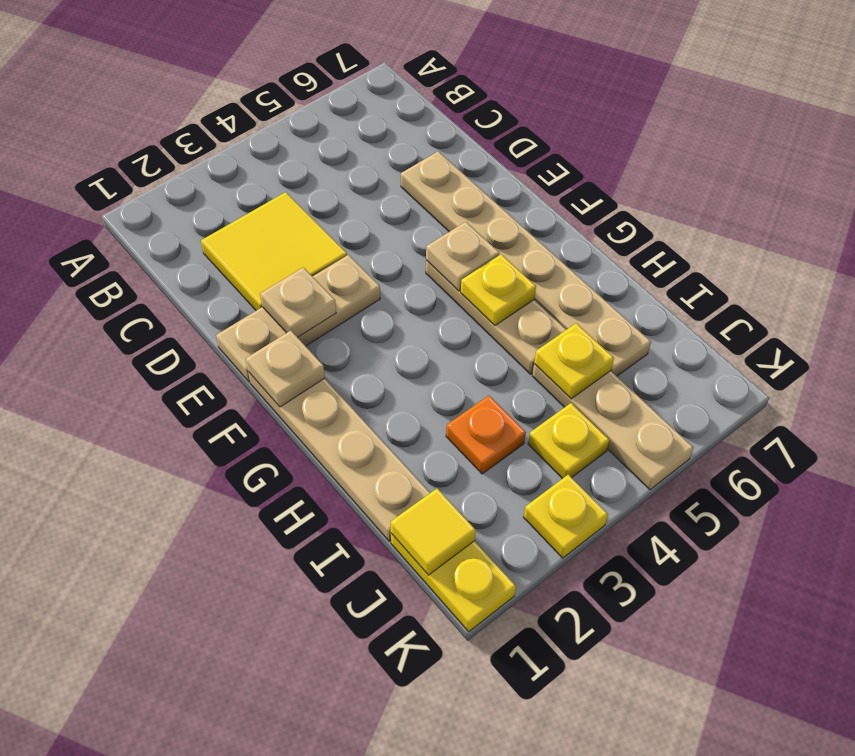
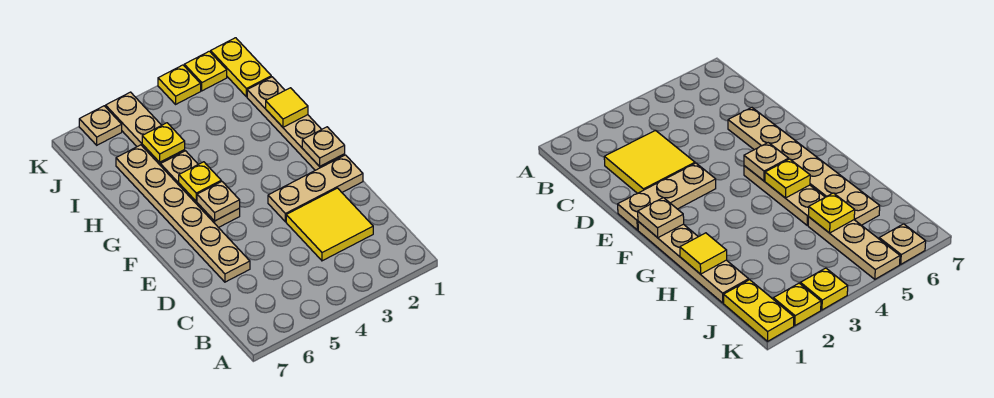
tan 1x1 plate [260,267,336,337] -> tan 1x1 plate moved to [79,106,122,145]
orange 1x1 plate [446,396,526,474] -> none
yellow 1x1 tile [391,488,476,575] -> yellow 1x1 tile moved to [266,88,308,127]
yellow 1x1 plate [528,403,609,479] -> yellow 1x1 plate moved to [184,51,227,91]

